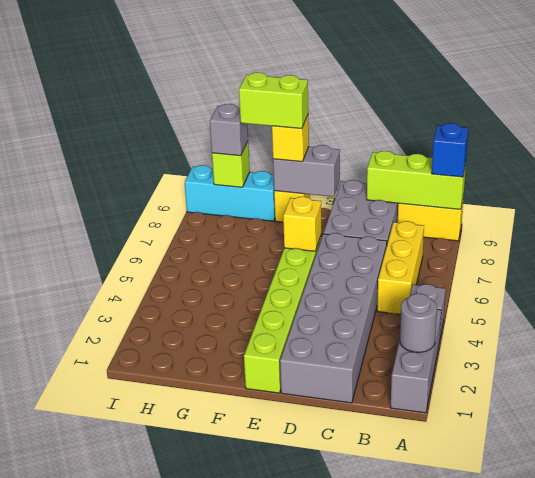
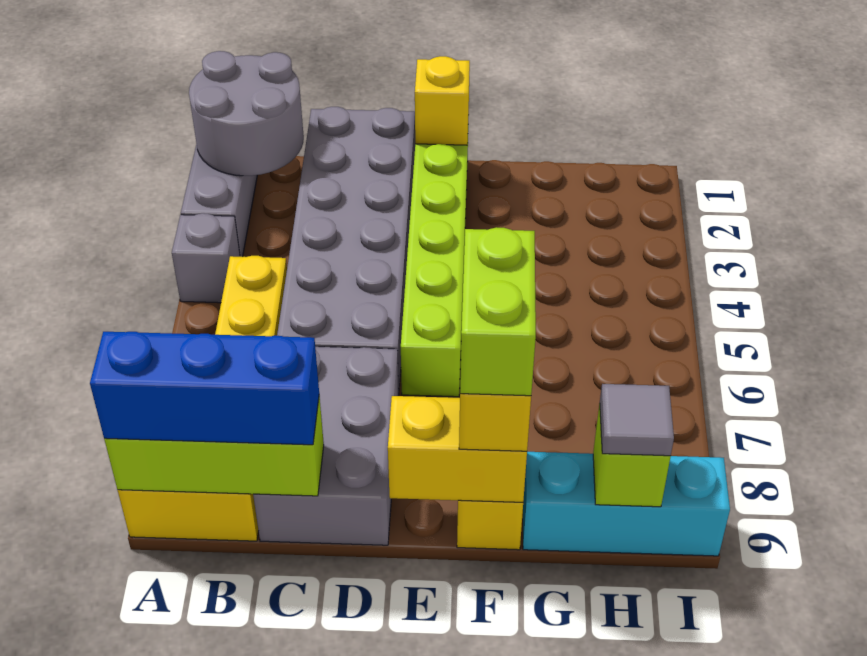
grey 1x1 round brick [400,294,437,352] -> grey 2x2 round brick [189,51,304,176]
blue 1x1 brick [432,123,468,177] -> blue 1x3 brick [90,332,319,445]
yellow 1x1 brick [283,197,322,251] -> yellow 1x1 brick moved to [415,56,470,145]
grey 1x2 brick [273,145,340,197] -> yellow 1x2 brick [388,396,527,502]
lime 1x2 brick [239,73,308,128] -> lime 1x2 brick turned to [460,227,536,396]
grey 1x1 brick [210,104,248,156] -> grey 1x1 tile [600,384,674,456]

